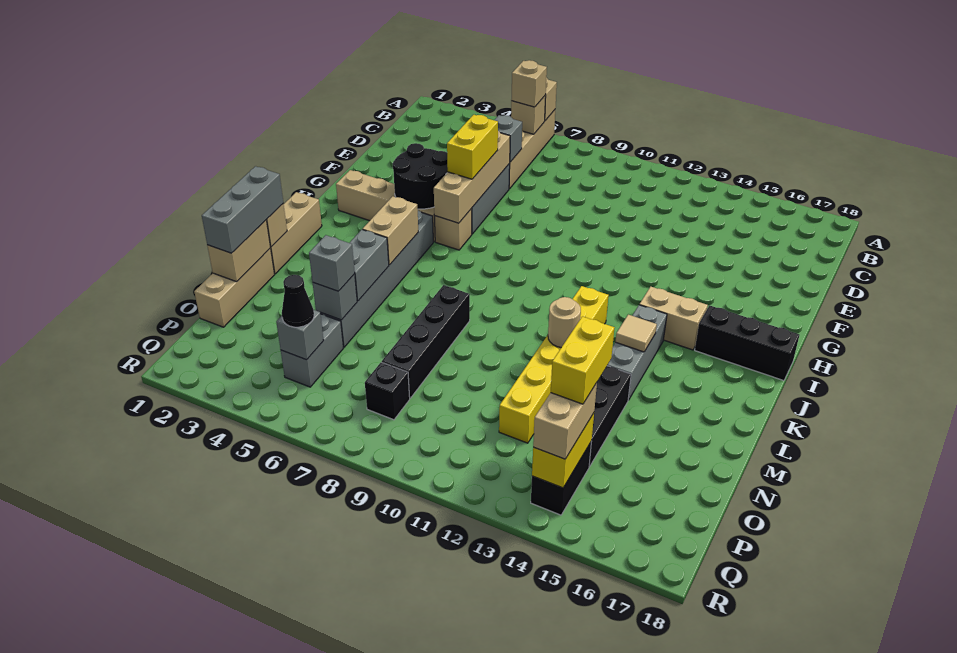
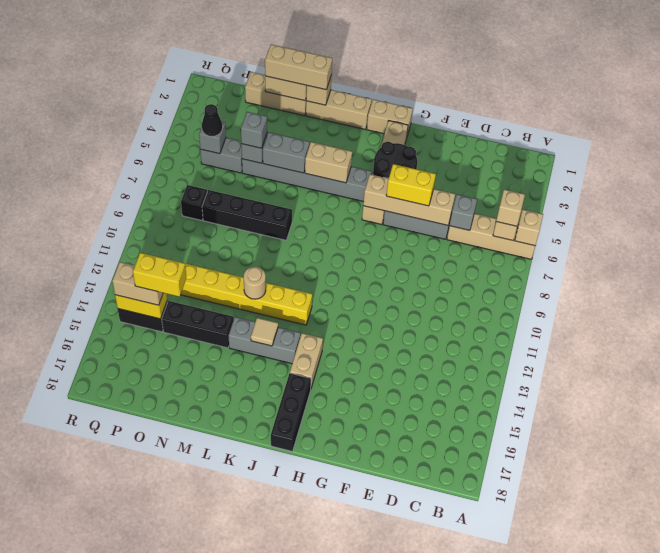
none -> tan 1x2 brick [367,99,413,136]
grey 1x3 brick [202,166,283,253] -> tan 1x3 brick [265,45,332,90]

